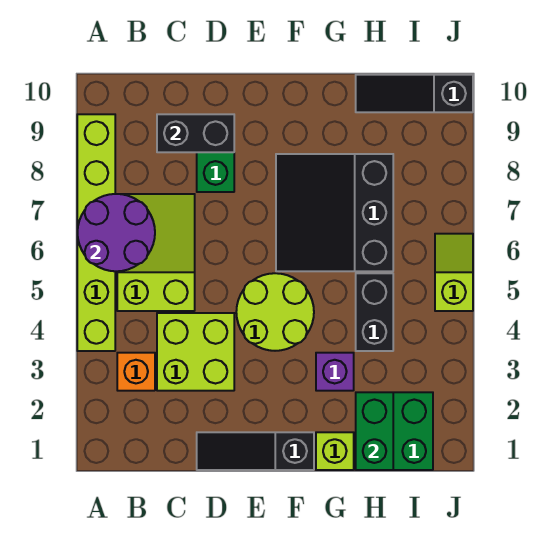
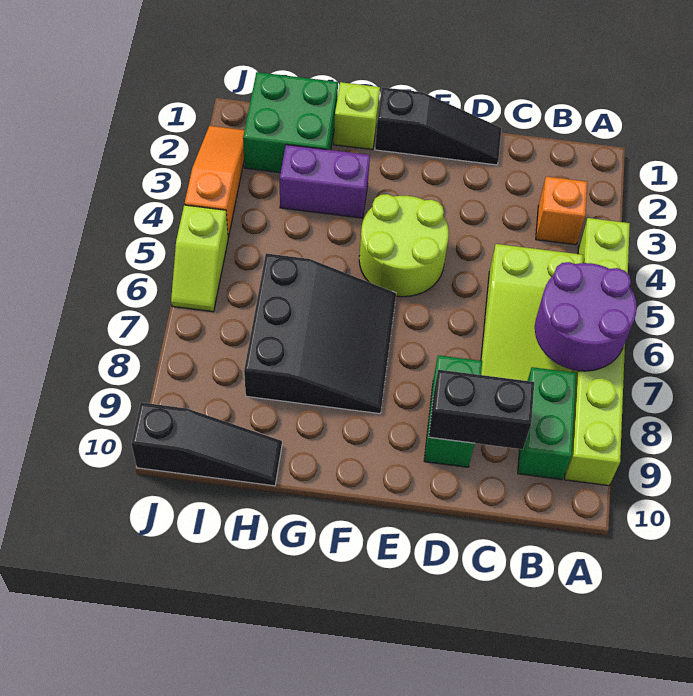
lime 2x2 brick [157,313,234,391] -> none
purple 1x1 brick [316,353,354,391] -> purple 1x2 brick [280,145,370,218]
green 1x2 brick [356,392,393,470] -> green 1x2 brick moved to [518,367,576,480]
black 1x2 brick [356,273,393,351] -> none
none -> orange 1x3 slope [185,126,245,237]

